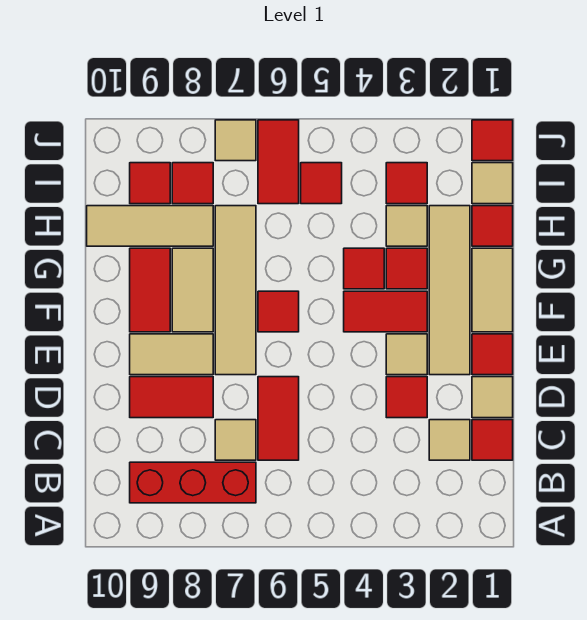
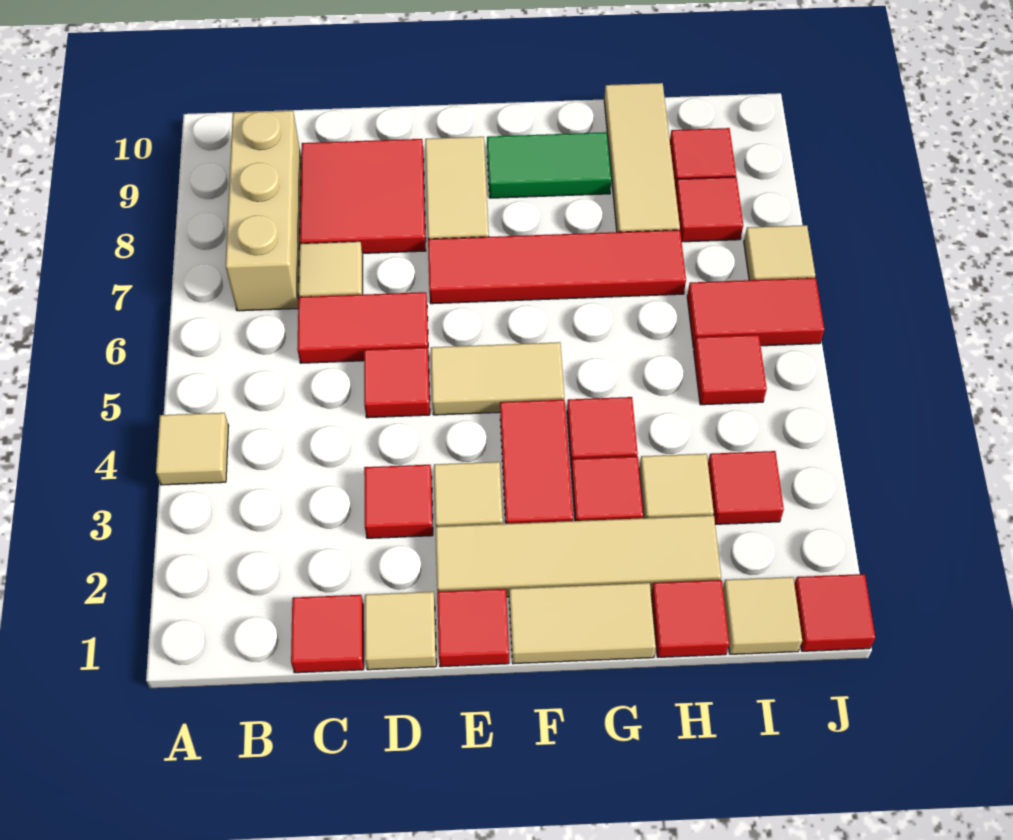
red 1x3 brick [130,462,256,503] -> tan 1x3 brick [226,111,301,311]
tan 1x1 tile [429,420,470,460] -> tan 1x1 tile moved to [156,413,228,485]
red 1x2 tile [130,377,213,418] -> red 2x2 tile [300,139,426,253]
tan 1x4 tile [215,206,256,375] -> red 1x4 tile [428,230,686,304]
red 1x1 tile [258,291,299,332] -> red 1x1 tile moved to [364,347,430,418]
tan 1x2 tile [172,248,213,332] -> tan 1x2 tile moved to [431,342,564,415]
red 1x2 tile [130,248,170,332] -> green 1x2 tile [487,132,611,198]

